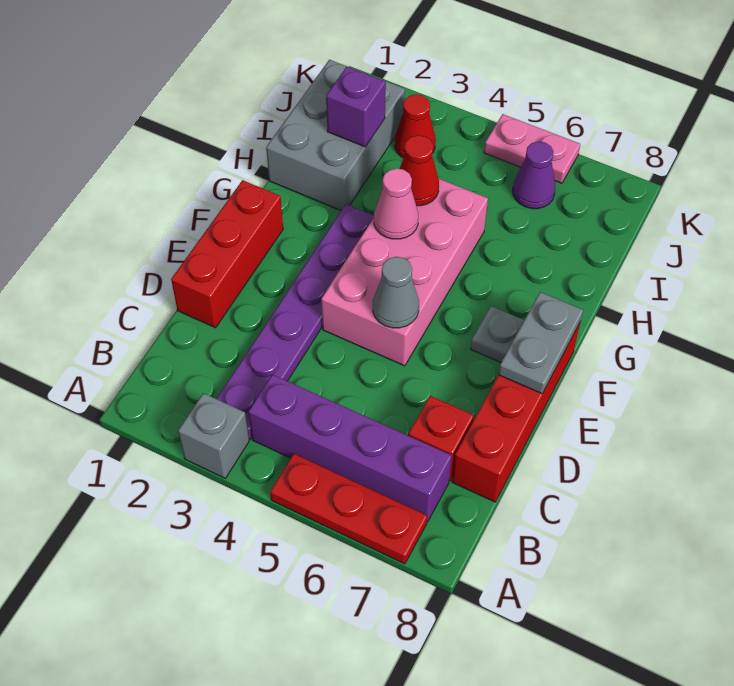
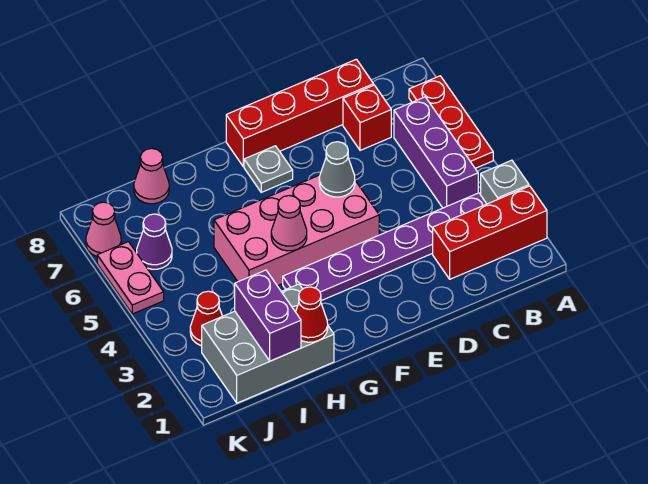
purple 1x4 brick [249,375,452,522] -> purple 1x3 brick [394,97,478,208]
red 1x3 brick [171,180,283,328] -> red 1x3 brick moved to [433,186,547,279]
grey 1x2 plate [498,292,583,394] -> none
red 1x1 cone [399,135,439,206] -> red 1x1 cone moved to [296,287,328,342]
purple 1x1 brick [326,67,386,147] -> purple 1x2 brick [235,270,301,361]
none -> pink 1x1 cone [134,148,169,204]
none -> pink 1x1 cone [86,202,121,256]

